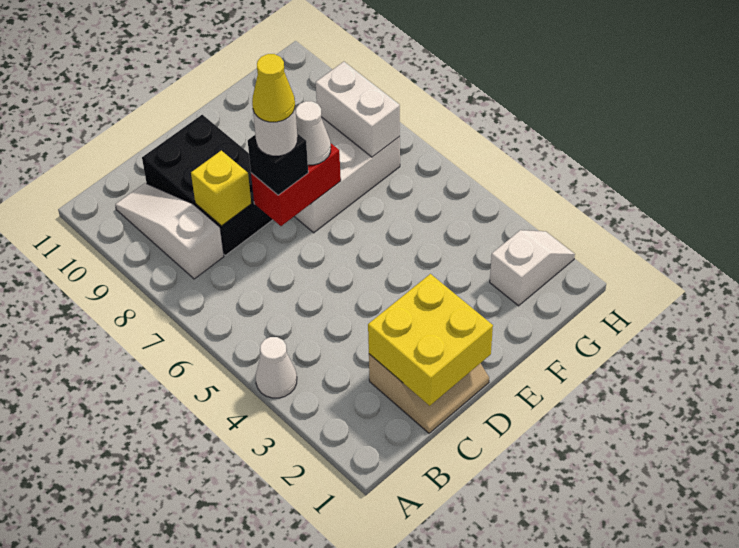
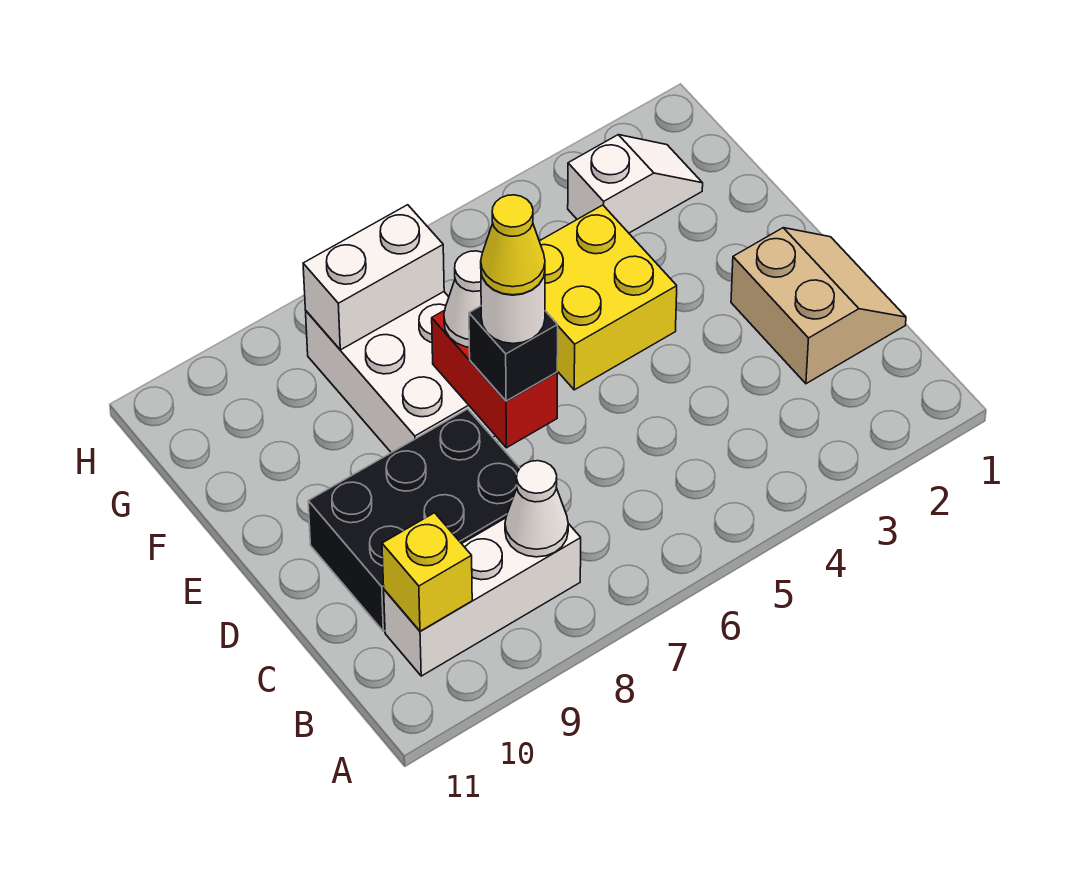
white 1x1 cone [256,337,297,398] -> white 1x1 cone moved to [505,461,568,557]
white 1x3 slope [115,183,224,279] -> white 1x3 brick [384,518,581,676]
yellow 2x2 brick [368,274,493,406] -> yellow 2x2 brick moved to [539,205,677,390]
yellow 1x1 brick [191,151,251,226] -> yellow 1x1 brick moved to [382,513,472,631]
white 1x2 slope [490,230,575,306] -> white 1x2 slope turned to [568,135,703,233]

